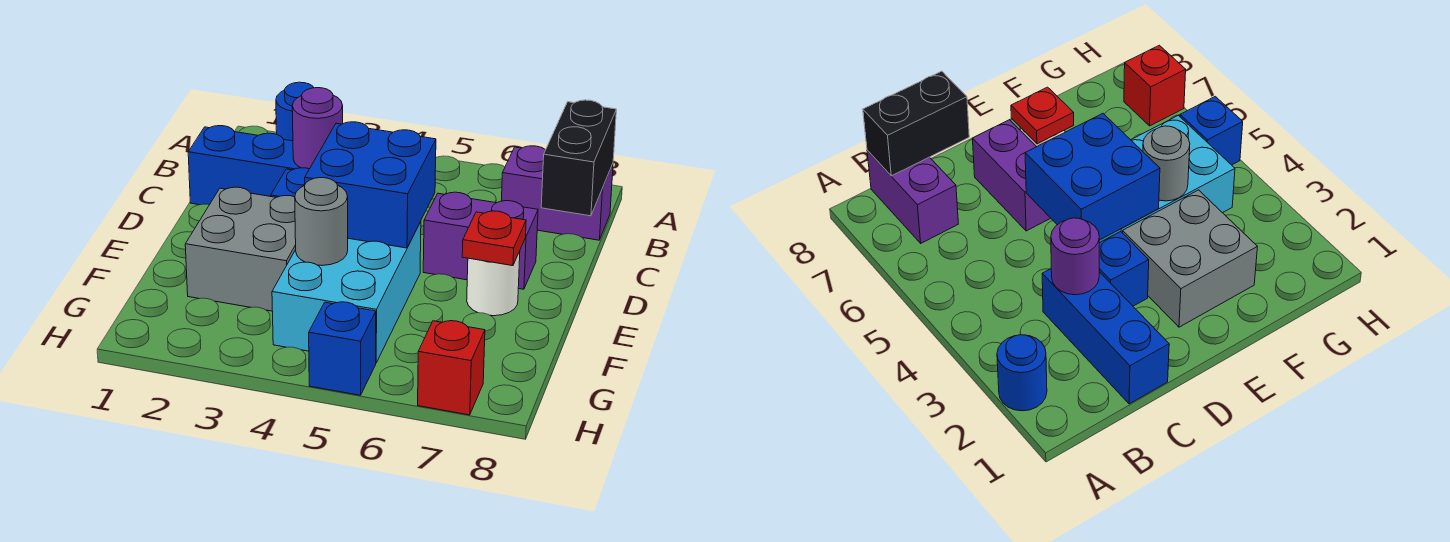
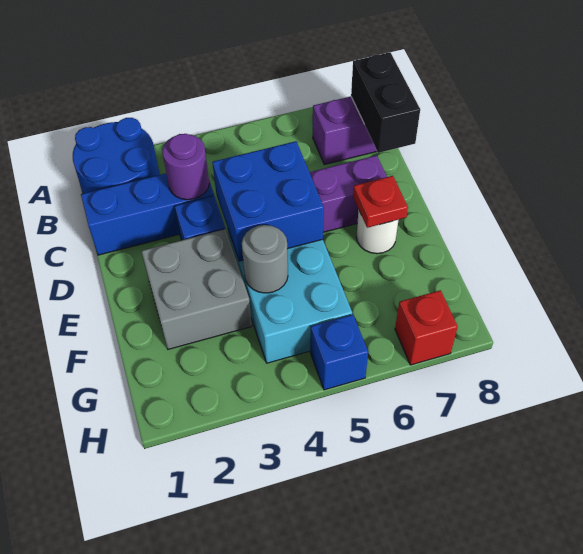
blue 1x1 round brick [276,82,314,141] -> blue 2x2 round brick [73,118,160,194]

